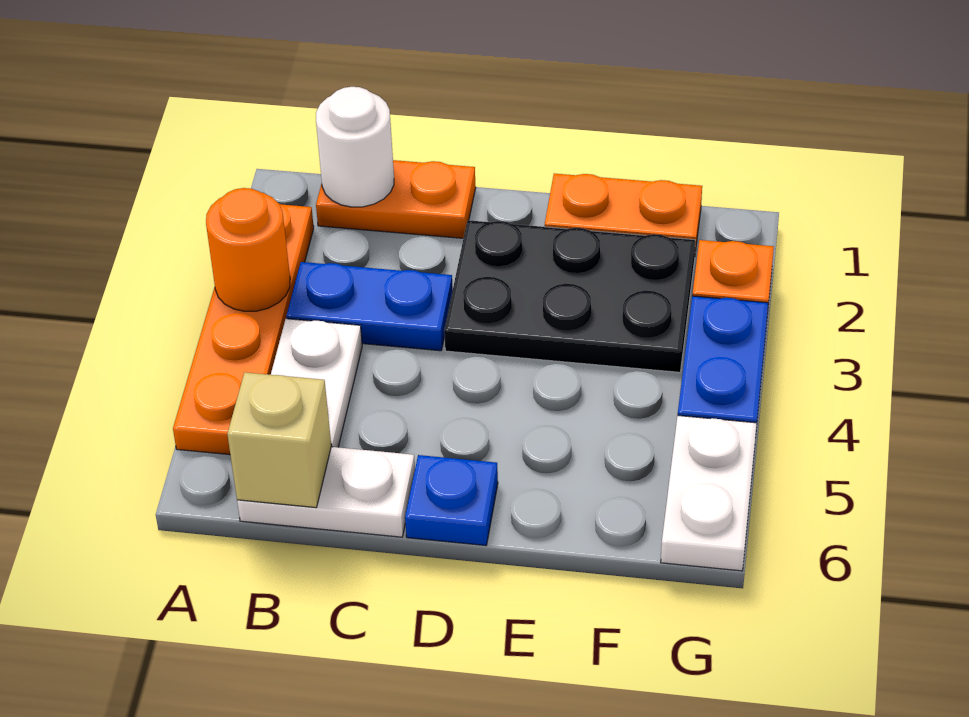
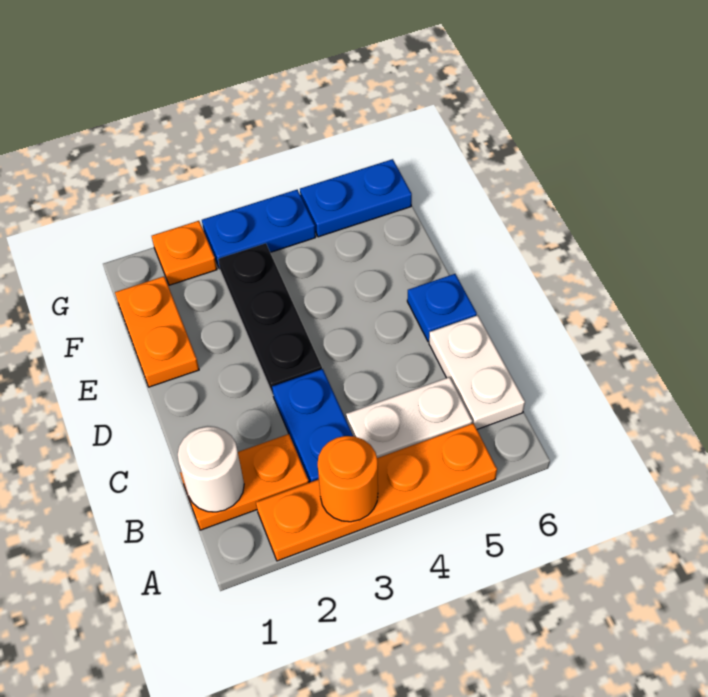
orange 1x2 plate [316,160,476,238] -> orange 1x2 plate turned to [180,434,309,530]
tan 1x1 brick [227,372,331,508] -> none
black 2x3 plate [444,220,695,372] -> black 1x3 plate [218,243,322,395]
white 1x2 plate [661,415,757,571] -> blue 1x2 plate [300,159,412,237]

